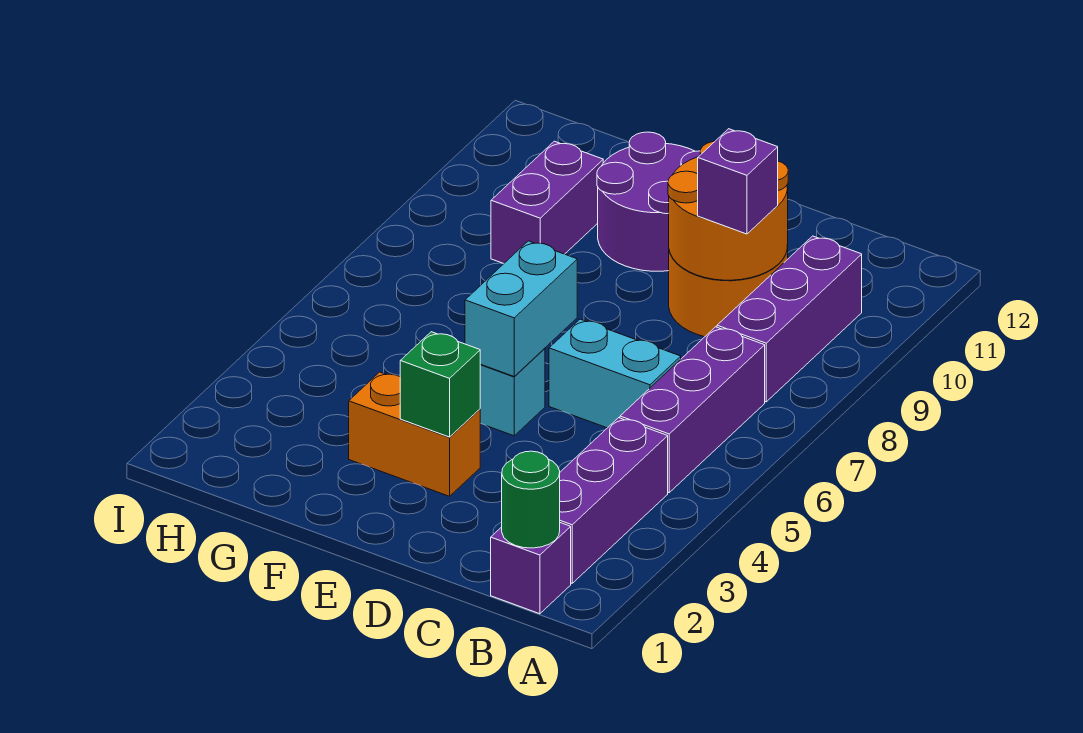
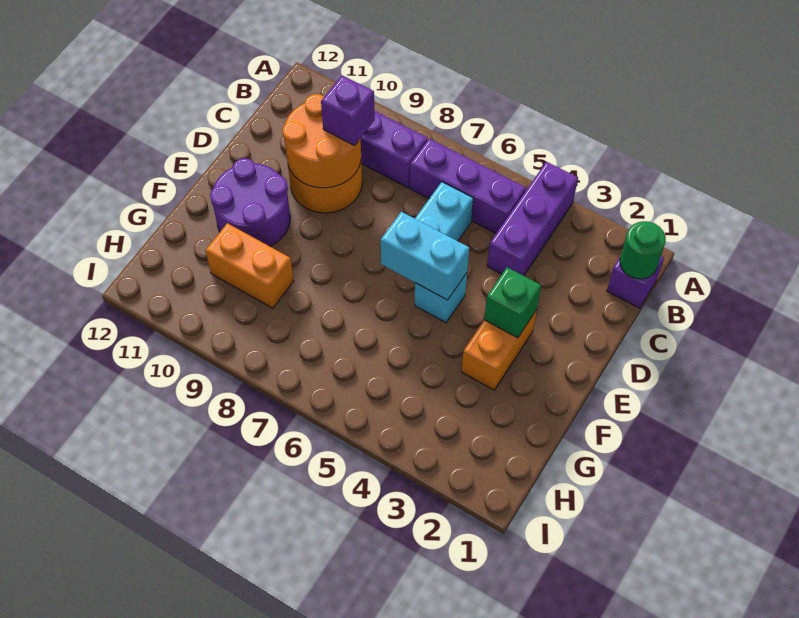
purple 1x3 brick [560,418,668,583] -> purple 1x3 brick turned to [487,162,578,276]
purple 1x2 brick [491,141,603,264] -> orange 1x2 brick [206,223,293,308]

